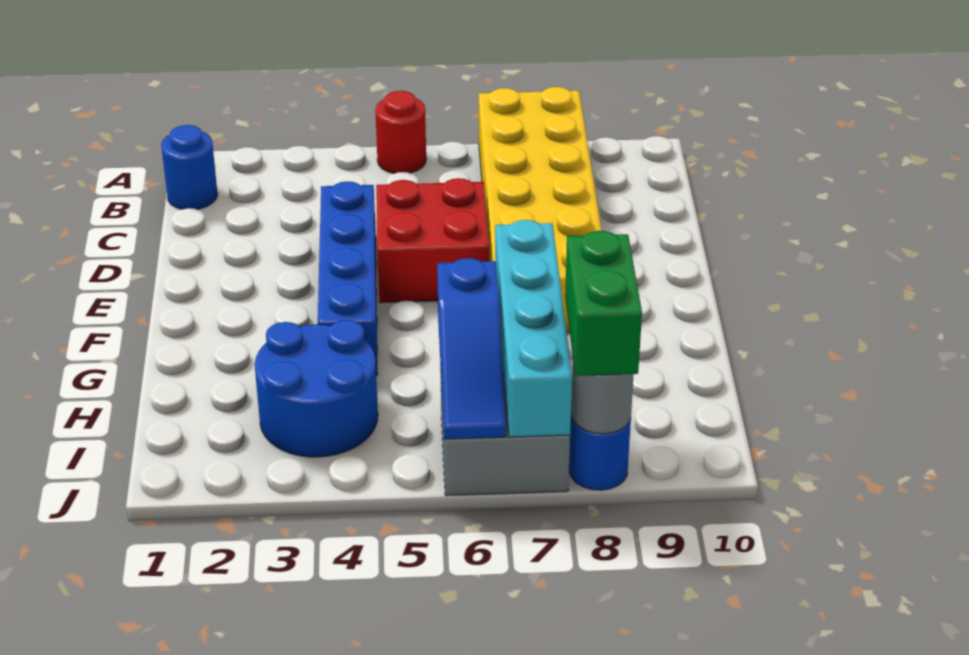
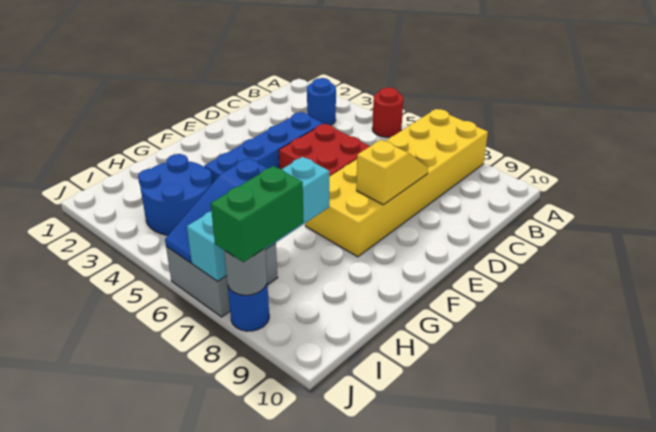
blue 1x1 round brick [161,125,218,209] -> blue 1x1 round brick moved to [307,78,336,125]
none -> yellow 1x2 slope [356,140,428,205]

